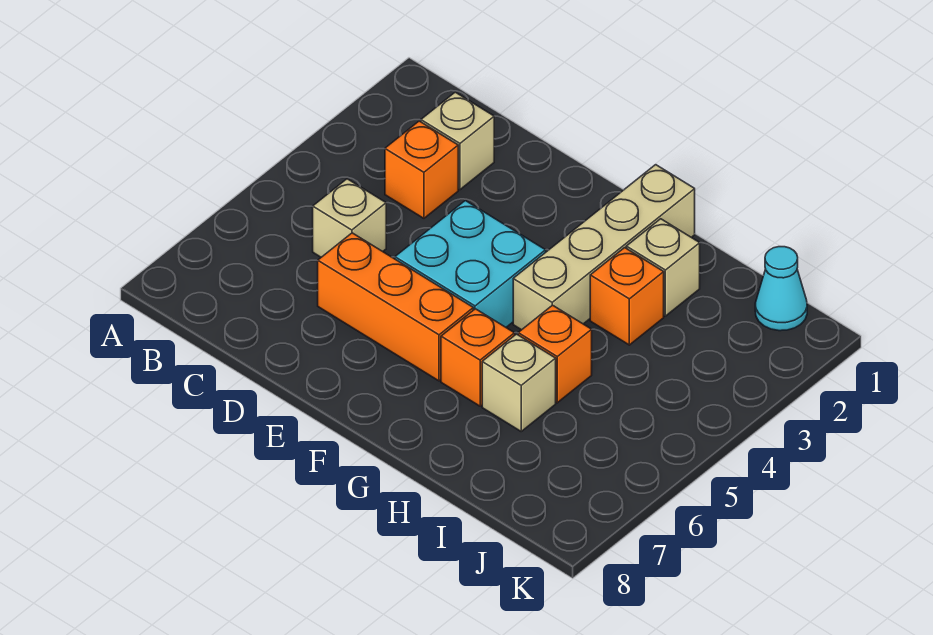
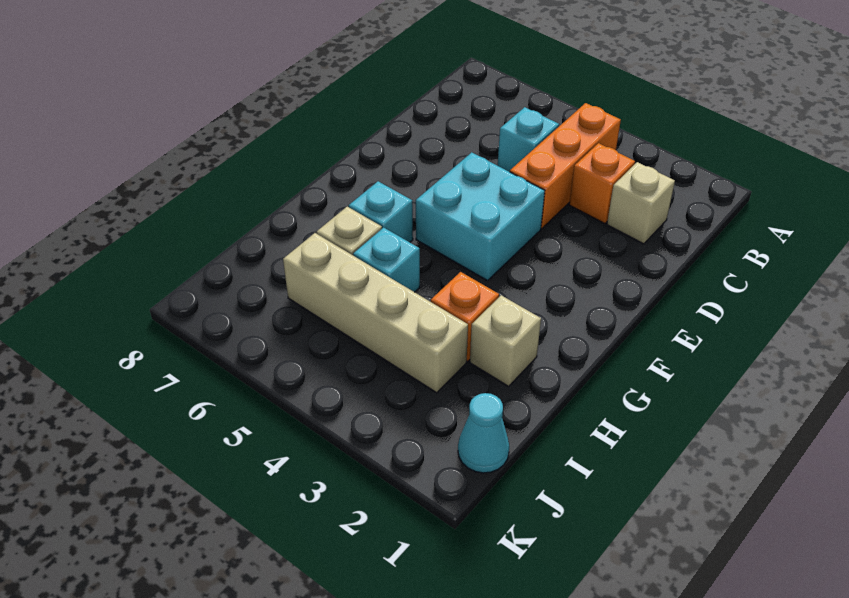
tan 1x1 brick [313,179,386,257] -> cyan 1x1 brick [498,107,559,172]
orange 1x3 brick [318,233,473,381] -> orange 1x3 brick moved to [510,103,621,229]
tan 1x4 brick [513,165,695,330] -> tan 1x4 brick moved to [283,233,468,393]
orange 1x1 brick [441,309,515,406] -> cyan 1x1 brick [349,181,413,242]
orange 1x1 brick [518,305,592,403] -> cyan 1x1 brick [353,227,420,292]

